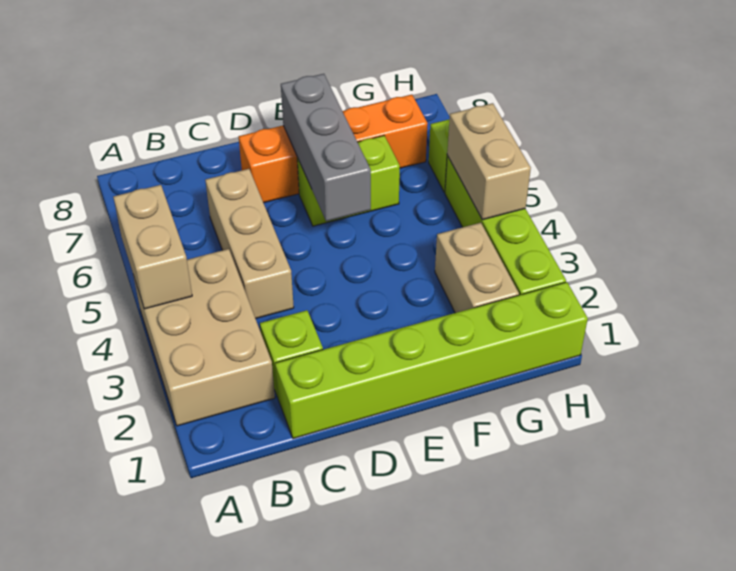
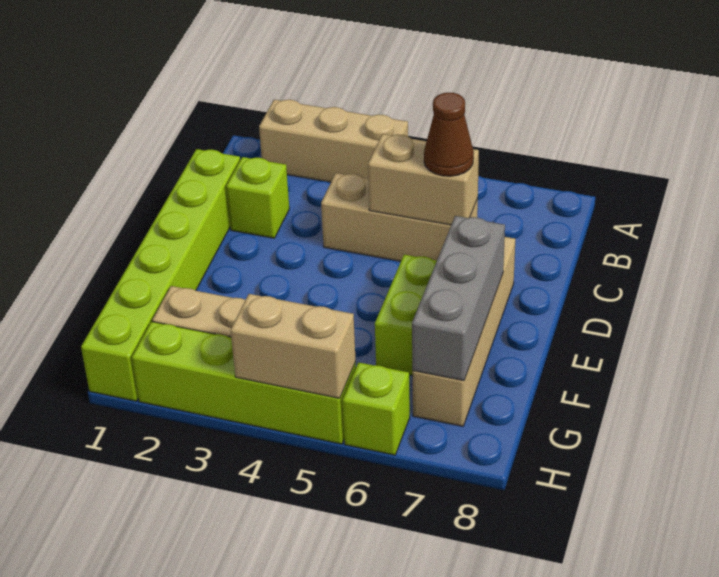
tan 2x3 brick [133,249,275,426] -> tan 1x3 brick [259,100,408,182]
tan 1x2 brick [113,185,192,309] -> tan 1x2 brick moved to [368,134,479,225]
none -> brown 1x1 cone [424,93,474,176]
orange 1x4 brick [239,95,428,203] -> tan 1x4 brick [412,237,515,426]
grey 1x3 brick [281,74,371,221] -> grey 1x3 brick turned to [412,216,505,381]

